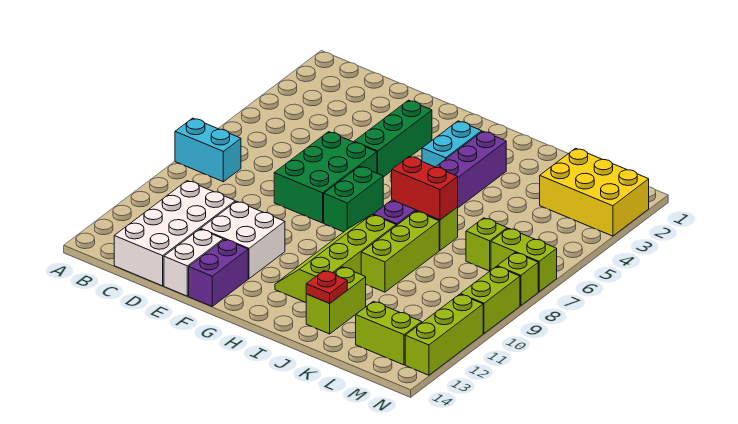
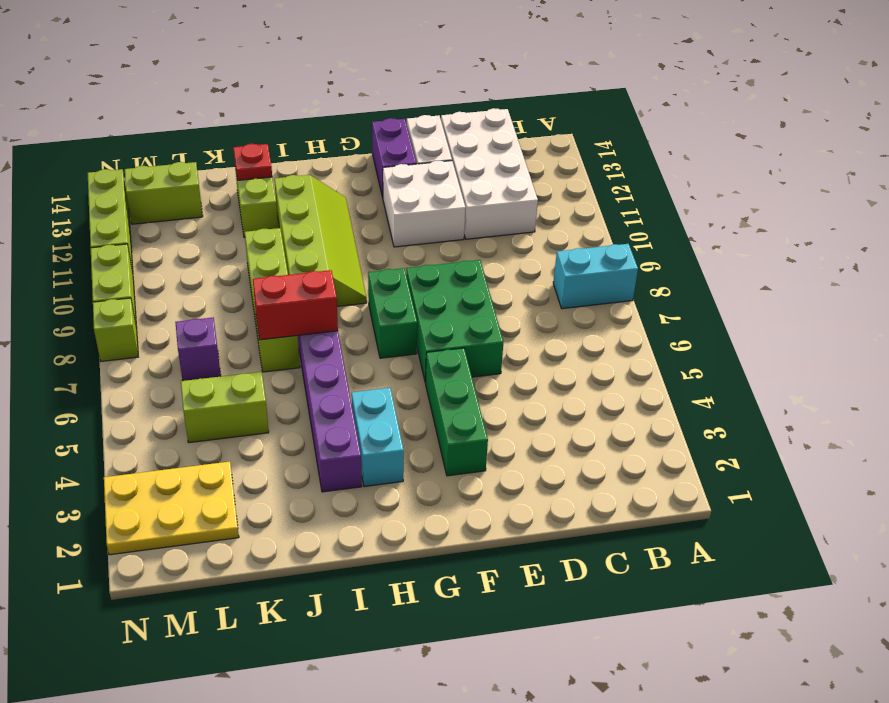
yellow 2x3 brick [540,148,649,236] -> yellow 2x3 plate [104,462,239,555]
lime 1x1 brick [466,218,507,271] -> purple 1x1 brick [175,318,221,381]
lime 1x2 brick [491,228,557,292] -> lime 1x2 brick moved to [181,372,269,443]

